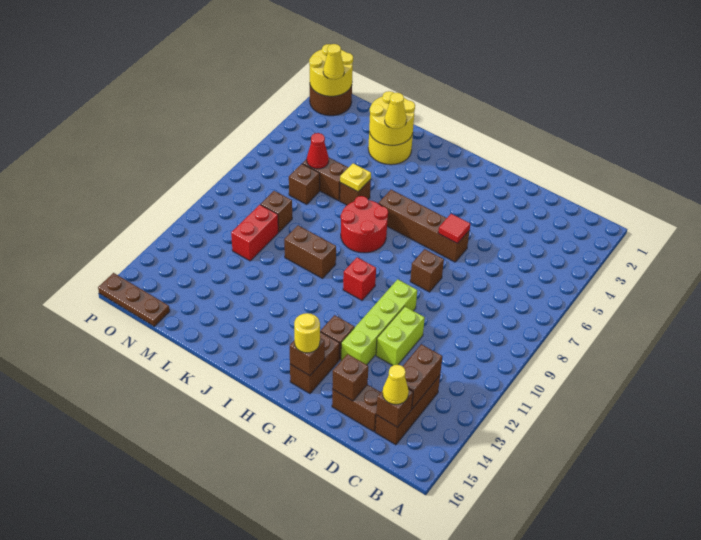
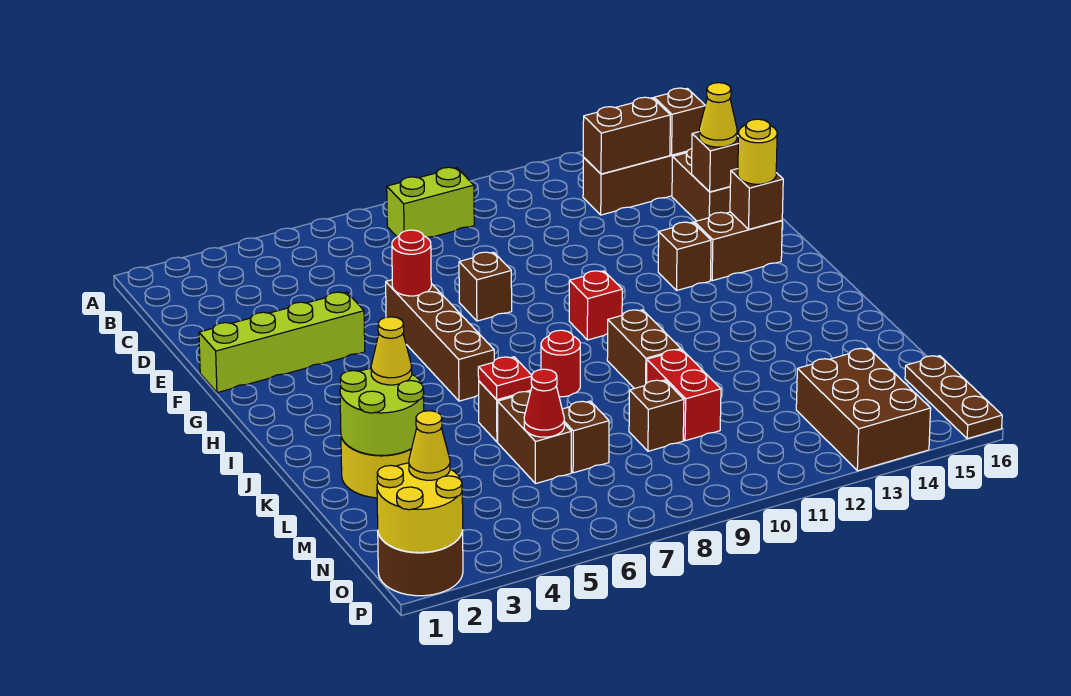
yellow 1x1 cone [382,365,409,405] -> yellow 1x1 cone moved to [699,83,737,147]
lime 1x2 brick [376,306,425,365] -> lime 1x2 brick moved to [387,167,474,237]
red 1x1 tile [438,214,470,243] -> red 1x1 round brick [392,230,431,296]
lime 1x4 brick [341,279,417,365] -> lime 1x4 brick moved to [199,292,365,393]
red 2x2 round brick [341,196,388,253] -> red 1x1 round brick [541,330,580,397]
yellow 2x2 round brick [369,91,415,145] -> lime 2x2 round brick [340,368,424,455]
yellow 1x1 plate [340,163,371,192] -> red 1x1 plate [478,357,532,400]
red 1x2 brick [231,205,278,261] -> red 1x2 brick turned to [647,350,721,441]
none -> brown 2x3 brick [796,348,931,471]

